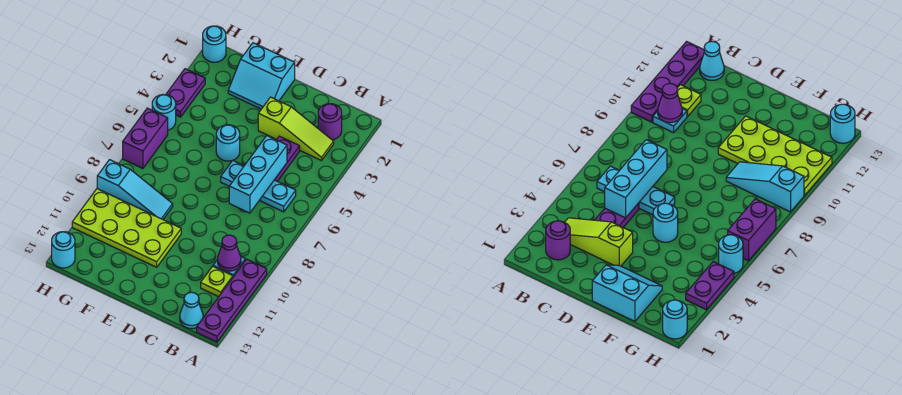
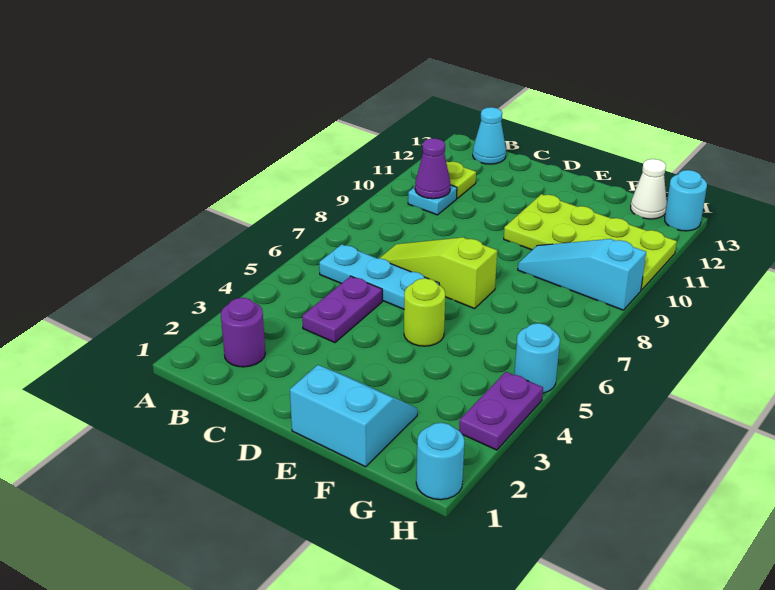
purple 1x4 plate [197,259,267,342] -> none
lime 1x3 slope [258,97,334,161] -> lime 1x3 slope moved to [380,237,497,309]
cyan 1x3 brick [229,136,287,213] -> none
cyan 1x1 round brick [216,125,240,161] -> lime 1x1 round brick [404,278,445,346]
none -> white 1x1 cone [631,159,667,219]
purple 1x2 brick [123,108,168,169] -> none

